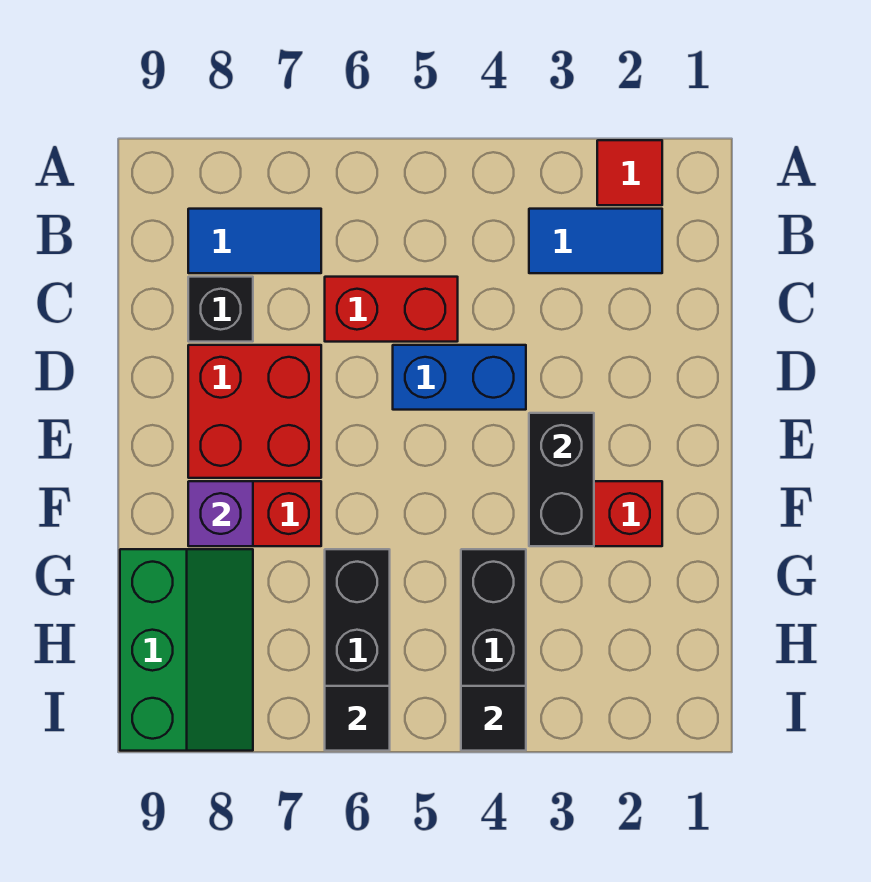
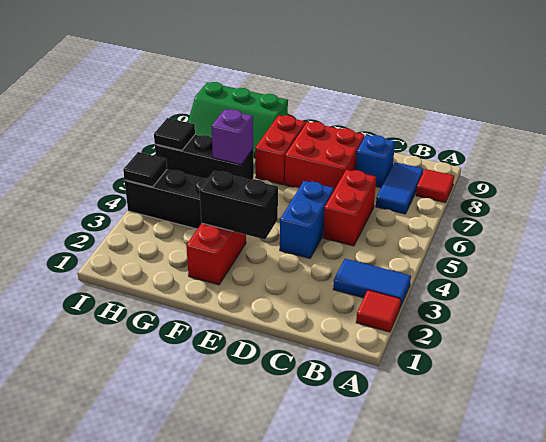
none -> red 1x1 tile [416,169,454,203]
blue 1x2 tile [529,209,662,273] -> blue 1x2 tile turned to [333,259,411,307]
black 1x1 brick [188,277,253,342] -> blue 1x1 brick [356,135,395,187]
purple 1x1 brick [188,481,253,546] -> purple 1x1 brick moved to [211,109,253,164]

